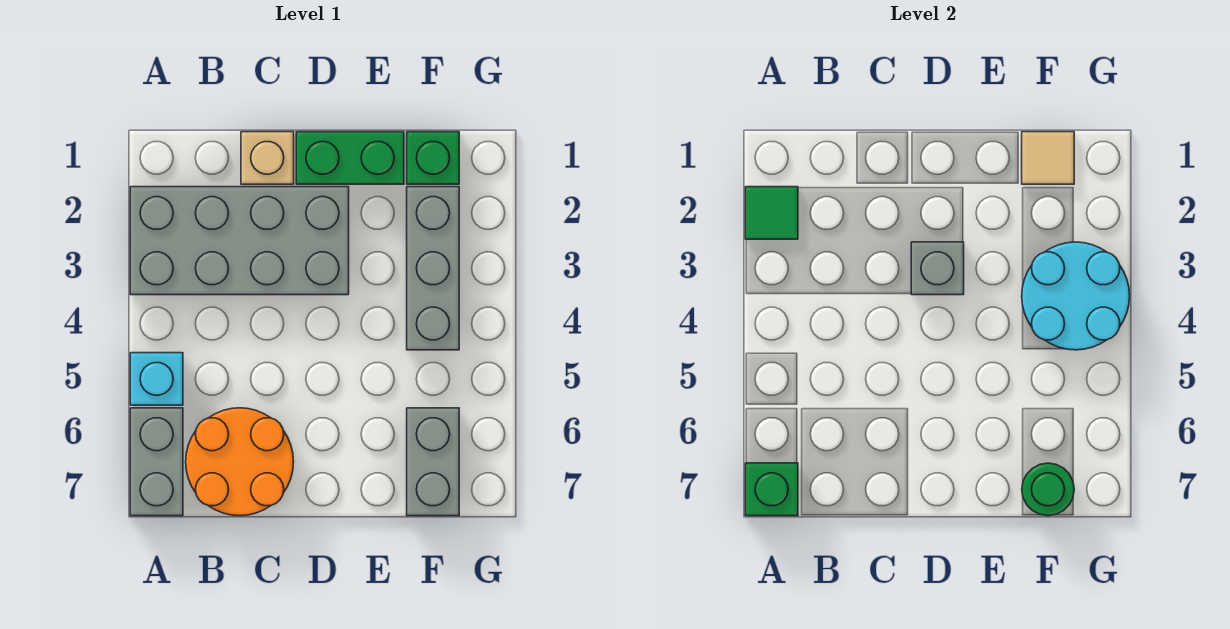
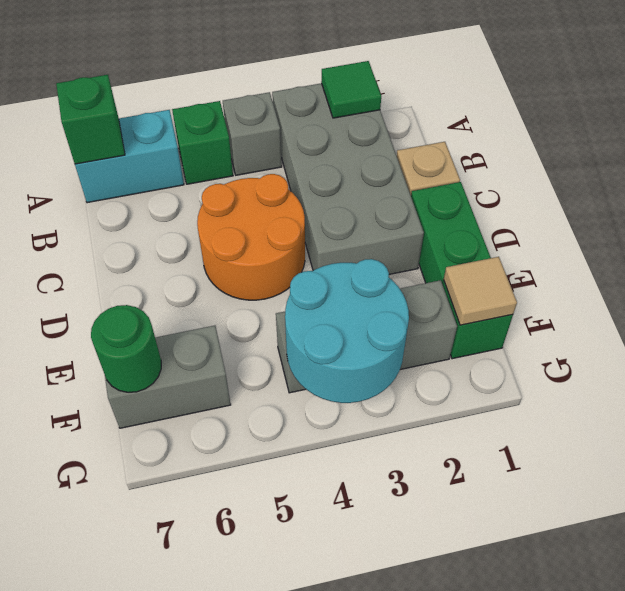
cyan 1x1 brick [130,353,183,405] -> green 1x1 brick [172,101,233,184]
grey 1x2 brick [130,408,183,516] -> cyan 1x2 brick [75,110,184,203]
orange 2x2 round brick [186,408,294,516] -> orange 2x2 round brick moved to [197,174,305,300]
grey 1x1 brick [911,242,964,295] -> grey 1x1 brick moved to [223,92,282,175]

